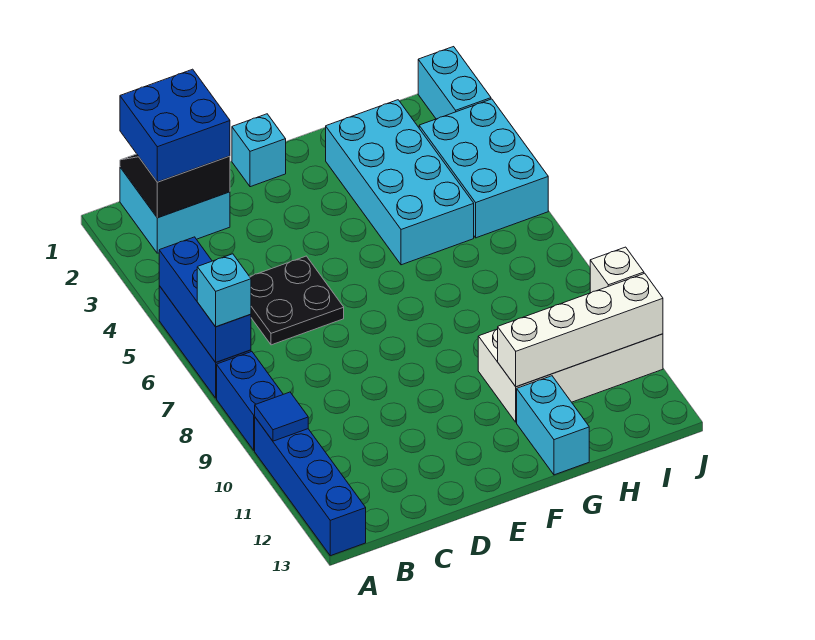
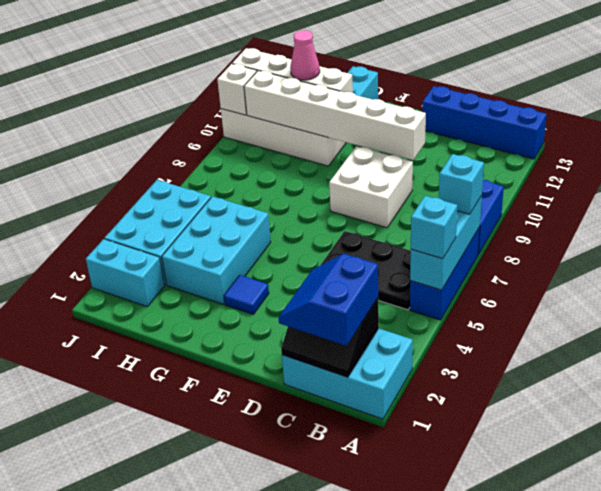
blue 1x3 brick [159,237,251,362] -> cyan 1x3 brick [410,195,482,290]
blue 1x4 brick [255,418,366,556] -> blue 1x4 brick turned to [422,86,547,159]
blue 1x1 tile [255,392,308,441] -> blue 1x1 tile moved to [224,275,269,314]
cyan 2x2 brick [120,167,230,253] -> cyan 2x3 brick [282,328,413,419]
blue 2x2 brick [120,69,230,182] -> blue 2x2 slope [278,254,378,346]
black 2x2 plate [250,256,344,345] -> black 2x3 plate [321,231,411,310]
none -> white 2x2 brick [329,146,413,228]
none -> white 1x6 brick [244,71,426,160]
cyan 1x1 brick [232,114,286,187] -> cyan 1x1 brick moved to [411,196,457,259]
cyan 2x4 brick [326,100,474,265] -> cyan 2x3 brick [162,196,271,304]
none -> pink 1x1 cone [290,30,320,80]
cyan 1x2 brick [418,47,491,119] -> cyan 1x2 brick turned to [86,239,164,307]

